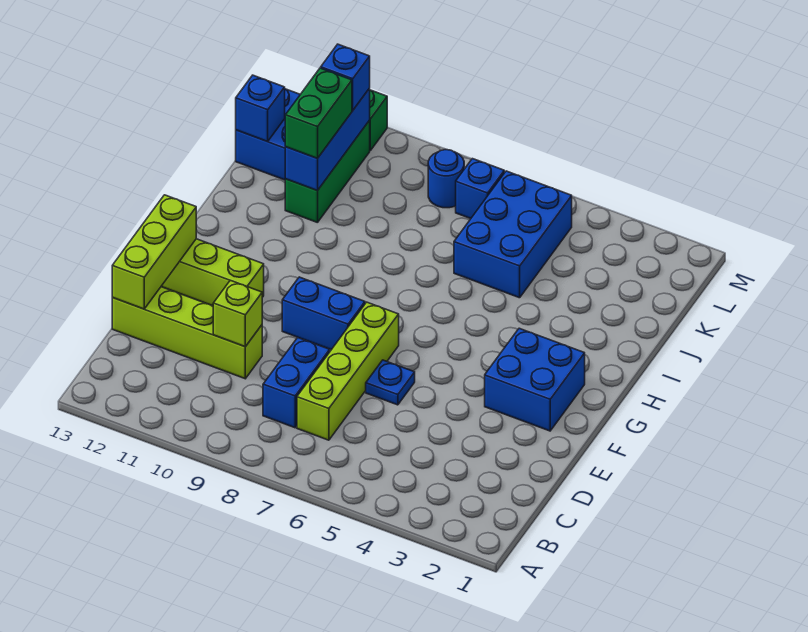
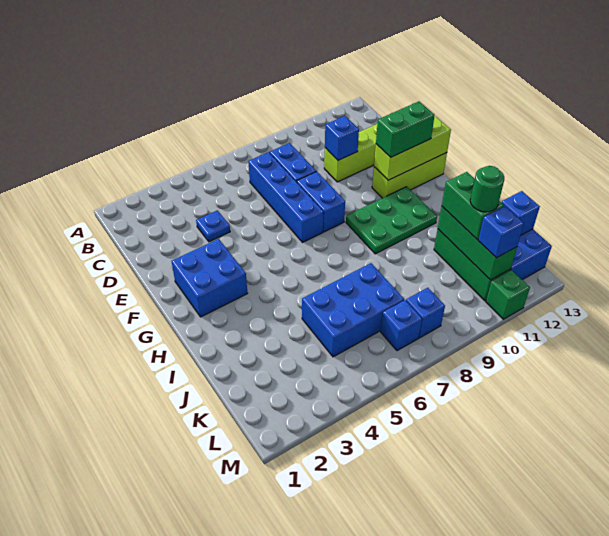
lime 1x4 brick [297,302,399,440] -> blue 1x4 brick [248,152,324,242]
lime 1x1 brick [213,280,262,347] -> blue 1x1 brick [325,116,359,160]
lime 1x3 brick [112,195,196,309] -> lime 1x3 brick turned to [374,116,451,180]
blue 1x1 plate [366,360,415,405] -> blue 1x1 plate moved to [196,210,230,242]
blue 1x2 brick [282,277,365,350] -> blue 1x2 brick turned to [297,171,345,232]
none -> green 1x2 brick [376,101,435,157]
none -> green 2x3 plate [346,187,437,254]
blue 2x3 brick [454,171,572,298] -> blue 2x3 brick turned to [302,263,404,357]
blue 1x3 brick [285,88,370,191] -> green 1x3 brick [438,207,517,280]
none -> green 1x1 round brick [470,166,504,212]
blue 1x1 round brick [428,150,464,208] -> blue 1x1 brick [406,288,445,338]

